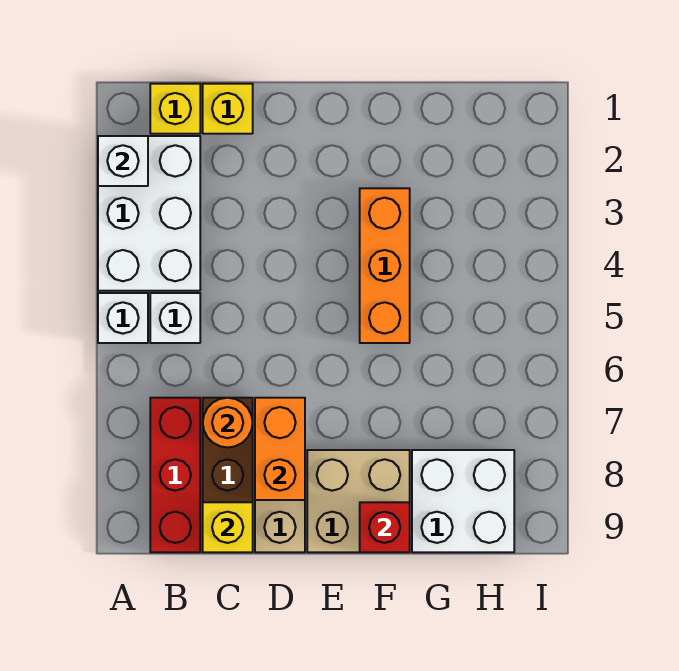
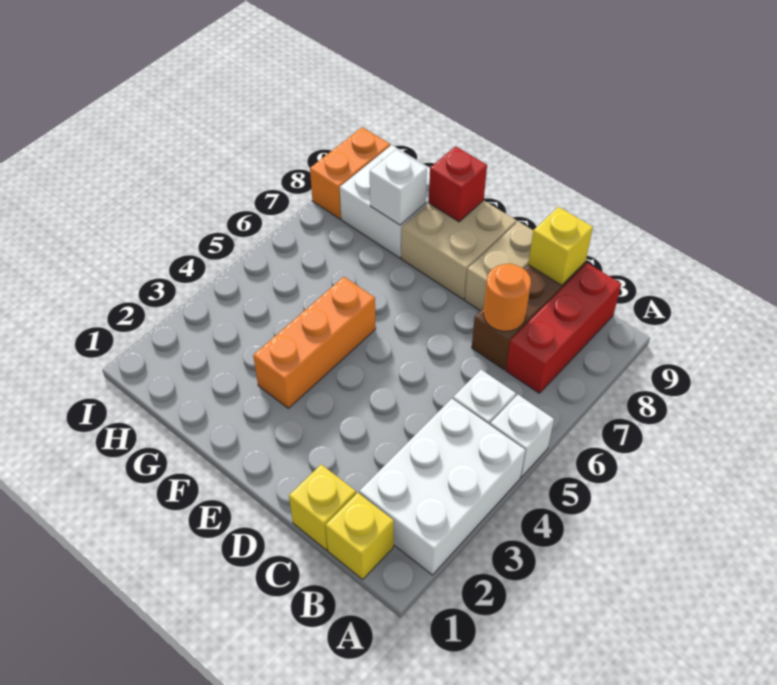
white 1x1 brick [98,136,148,186] -> white 1x1 brick moved to [370,149,427,225]
orange 1x2 brick [255,398,305,500] -> orange 1x2 brick moved to [310,127,390,219]

